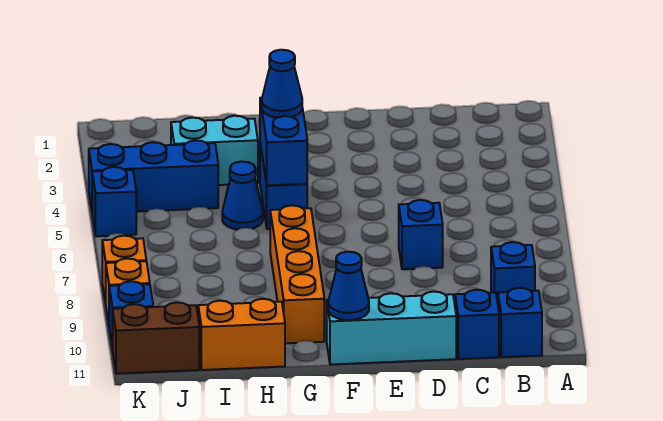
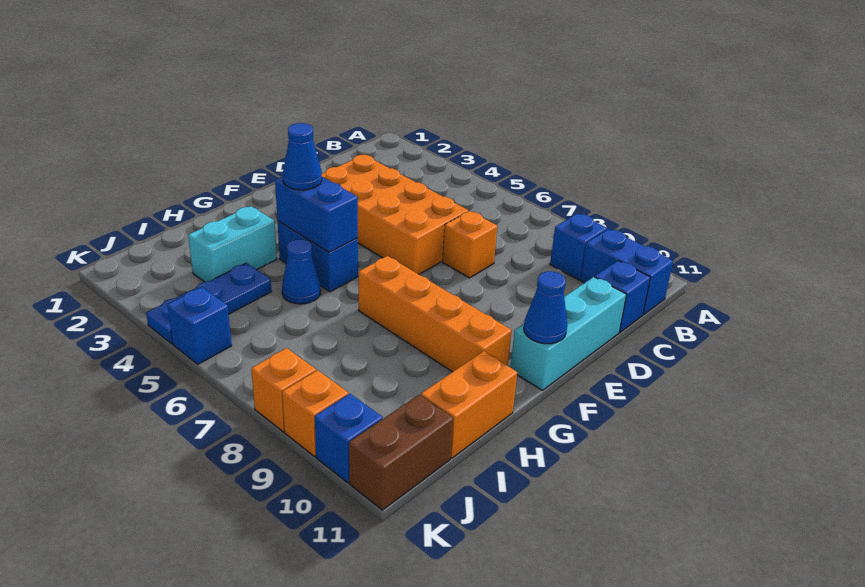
blue 1x1 brick [498,288,542,357] -> blue 1x2 brick [581,229,673,315]
none -> orange 2x4 brick [322,155,468,274]
blue 1x1 brick [399,200,443,269] -> orange 1x1 brick [443,211,497,278]
blue 1x3 brick [89,140,218,212] -> blue 1x3 plate [146,263,272,344]

